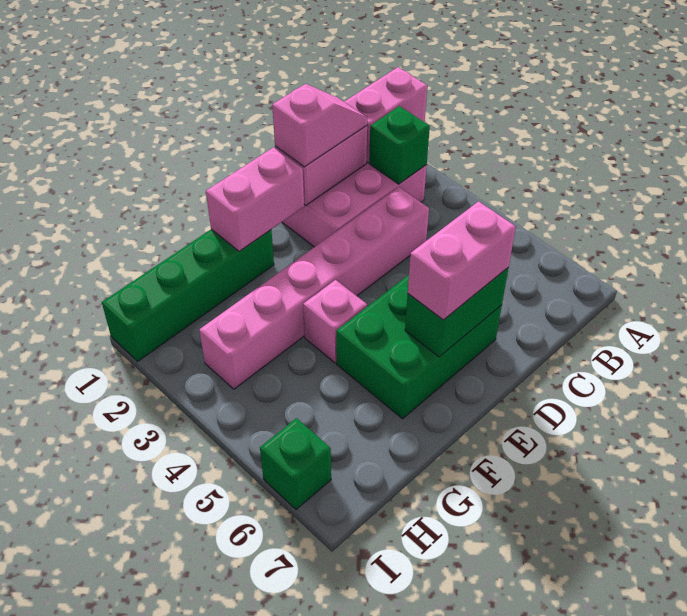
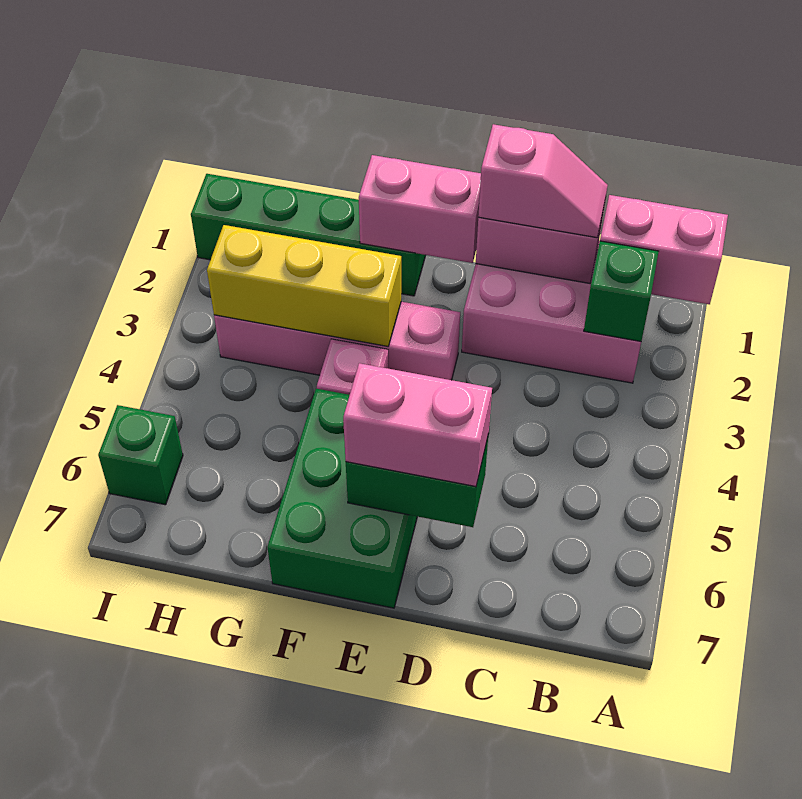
pink 1x6 brick [199,187,429,389] -> pink 1x4 brick [214,302,460,380]
green 2x3 brick [336,275,502,419] -> green 2x3 brick turned to [267,389,417,608]
none -> yellow 1x3 brick [207,225,401,346]

